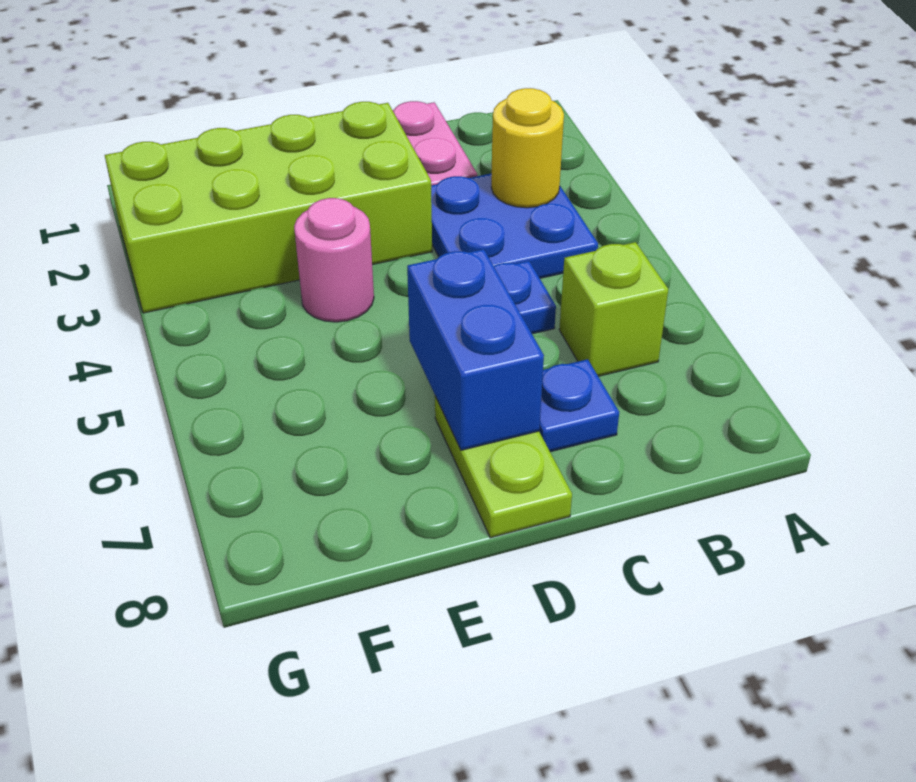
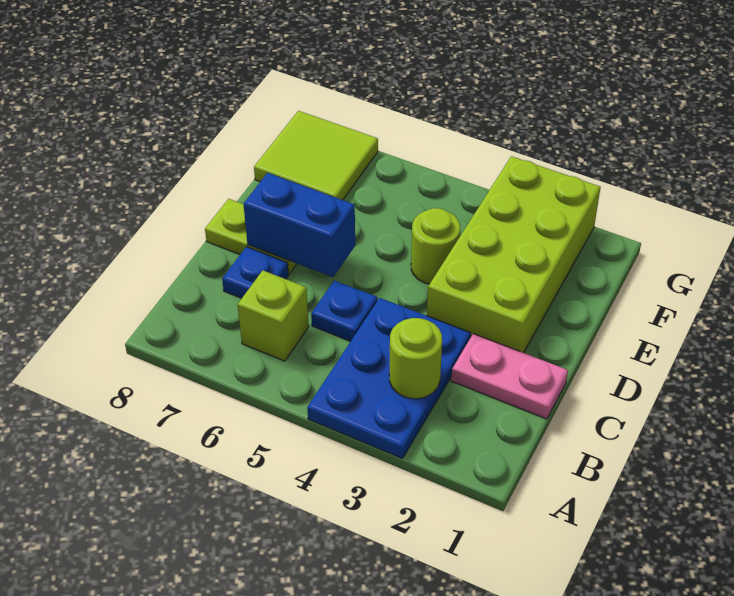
blue 2x2 plate [431,173,598,278] -> blue 2x3 plate [307,298,471,459]
yellow 1x1 round brick [491,88,564,208] -> lime 1x1 round brick [389,318,442,399]
pink 1x1 round brick [294,198,374,322] -> lime 1x1 round brick [411,208,460,284]
none -> lime 2x2 tile [254,111,378,200]

